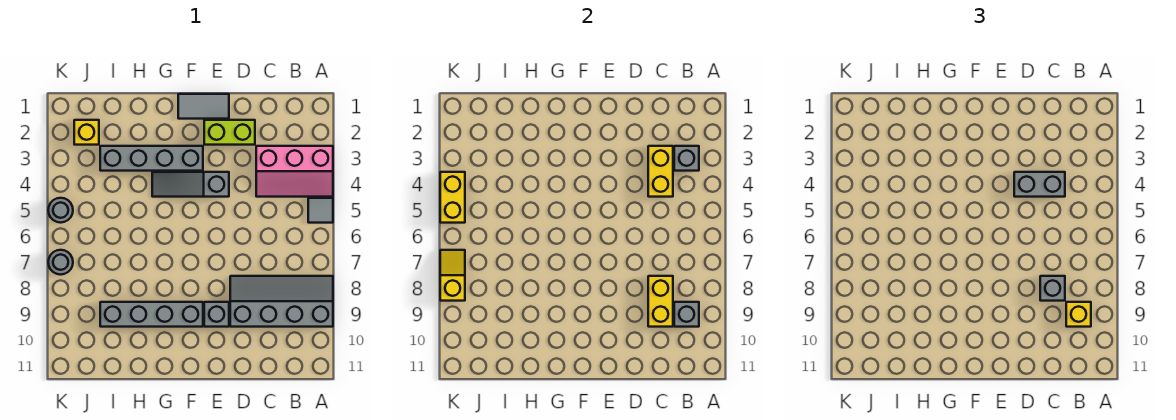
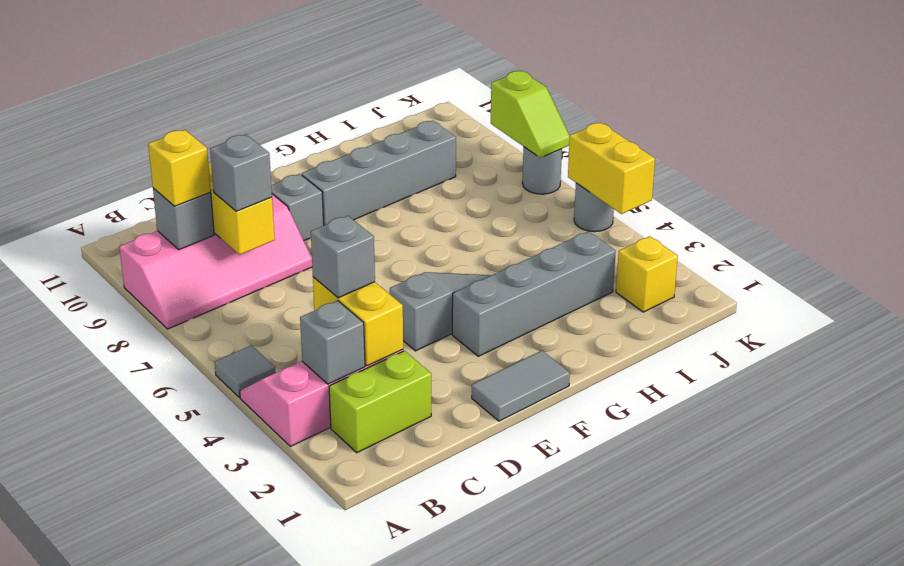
grey 2x4 slope [230,276,333,327] -> pink 2x4 slope [119,194,312,329]
grey 1x2 brick [1014,172,1065,197] -> grey 1x1 brick [311,216,375,298]
lime 1x2 brick [204,120,255,145] -> lime 1x2 brick moved to [329,351,431,453]
yellow 1x2 slope [440,250,465,301] -> lime 1x2 slope [491,71,570,158]

